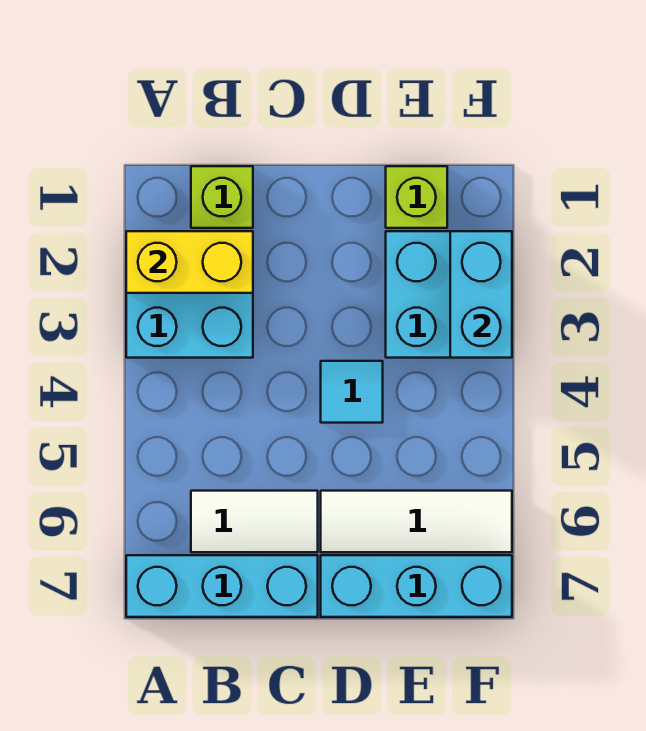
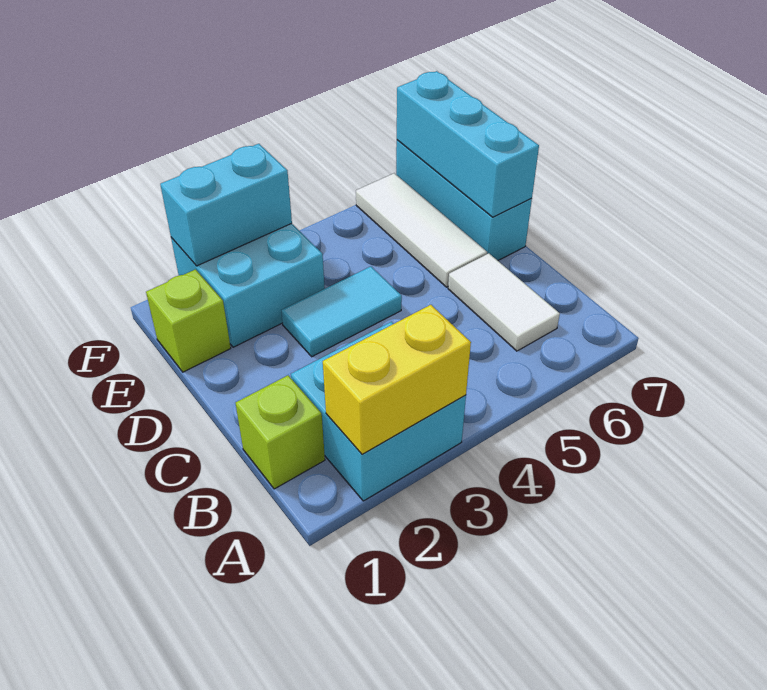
yellow 1x2 brick [126,231,253,293] -> yellow 1x2 brick turned to [323,305,471,454]
cyan 1x3 brick [126,555,318,617] -> cyan 1x3 brick moved to [397,71,539,217]
cyan 1x1 tile [321,361,383,423] -> cyan 1x2 tile [281,267,402,357]

